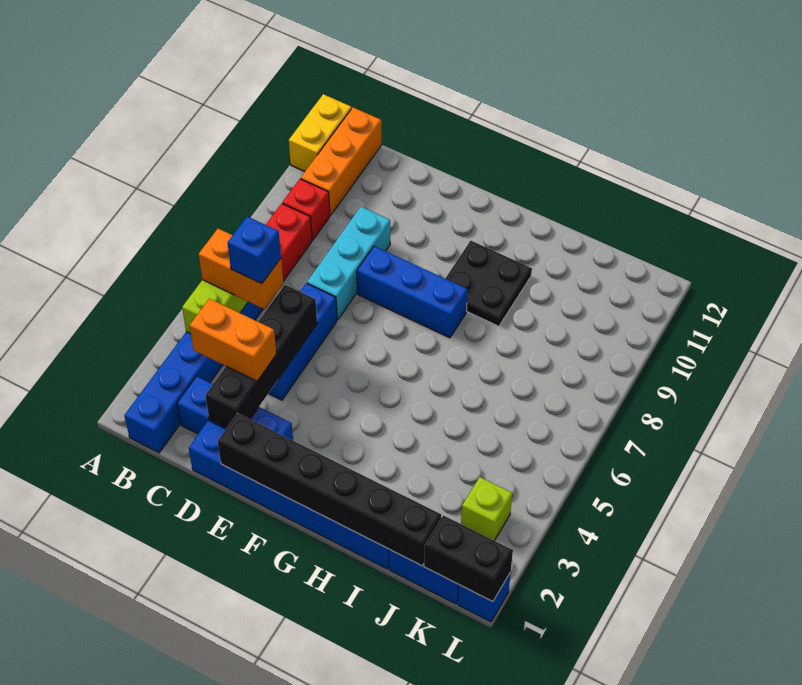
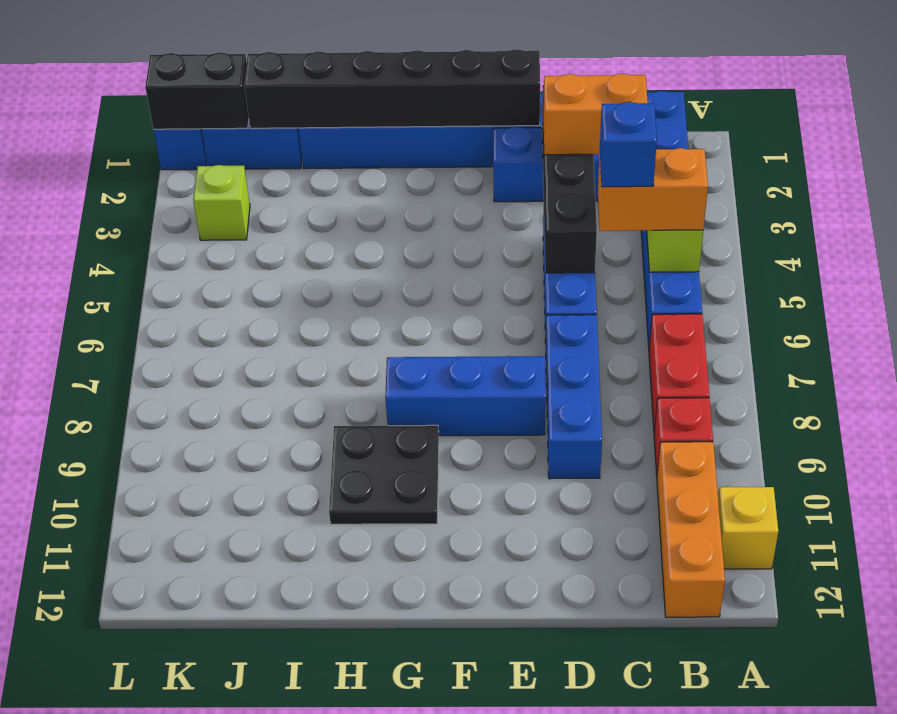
yellow 1x2 brick [289,94,351,172] -> yellow 1x1 brick [718,487,778,569]
cyan 1x3 brick [307,207,390,320] -> blue 1x3 brick [546,315,602,479]

